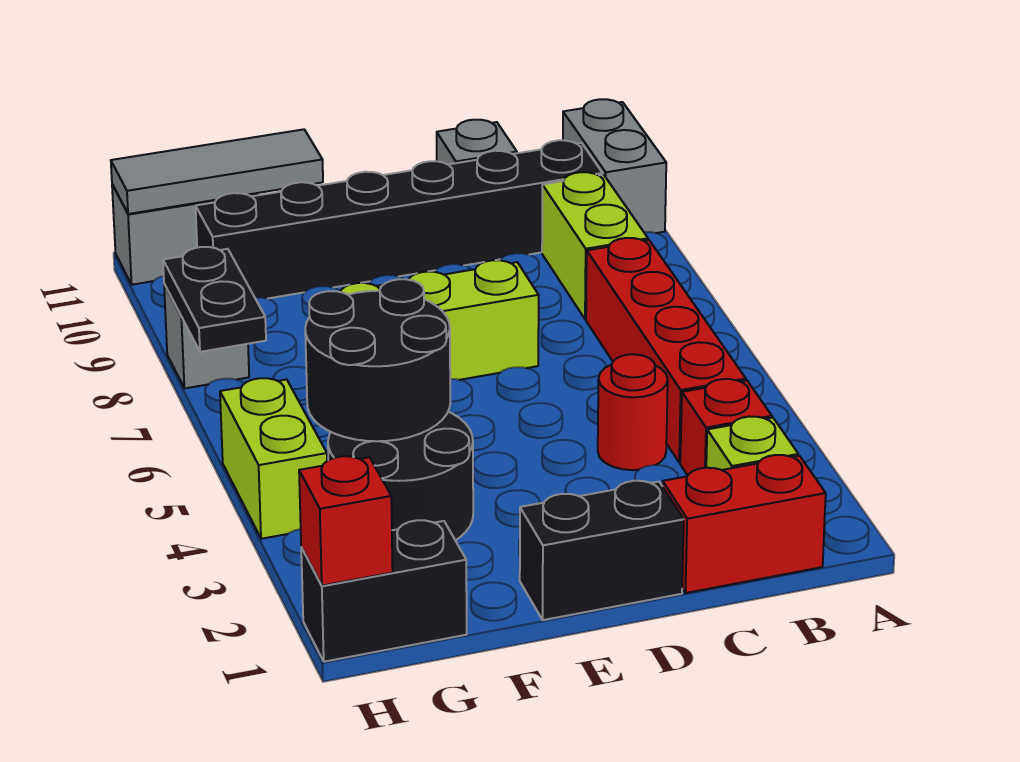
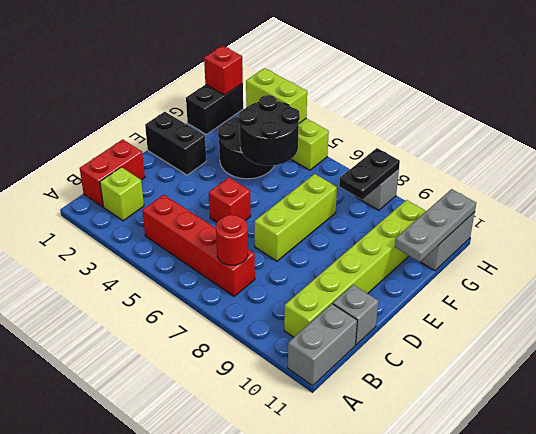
grey 1x2 brick [563,99,666,233] -> grey 1x2 brick turned to [288,304,357,386]
red 1x1 brick [680,379,772,475] -> red 1x1 brick moved to [209,177,251,222]
lime 1x2 brick [542,172,648,319] -> lime 1x2 brick moved to [246,68,307,123]
black 1x6 brick [196,140,603,299] -> lime 1x6 brick [284,200,426,337]
red 1x1 round brick [598,354,668,470] -> red 1x1 round brick moved to [216,215,248,265]
black 1x2 brick [520,481,684,620] -> black 1x2 brick turned to [145,112,206,175]
grey 1x3 tile [111,129,323,214] -> grey 1x3 plate [395,189,476,262]
black 1x2 plate [163,247,266,352] -> black 1x2 plate turned to [339,148,400,200]

